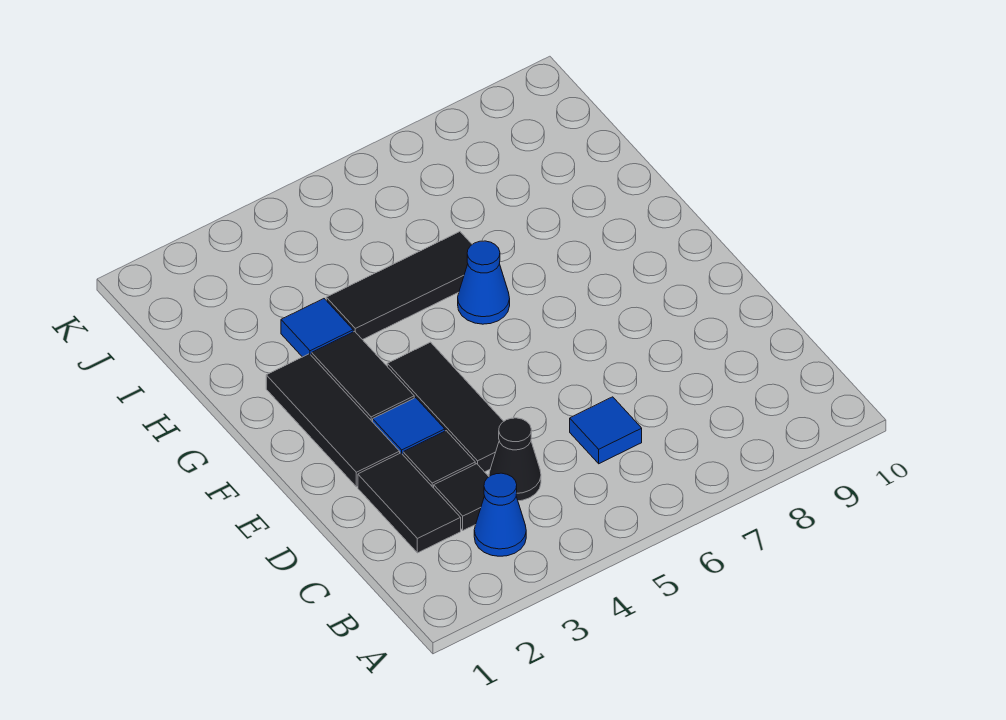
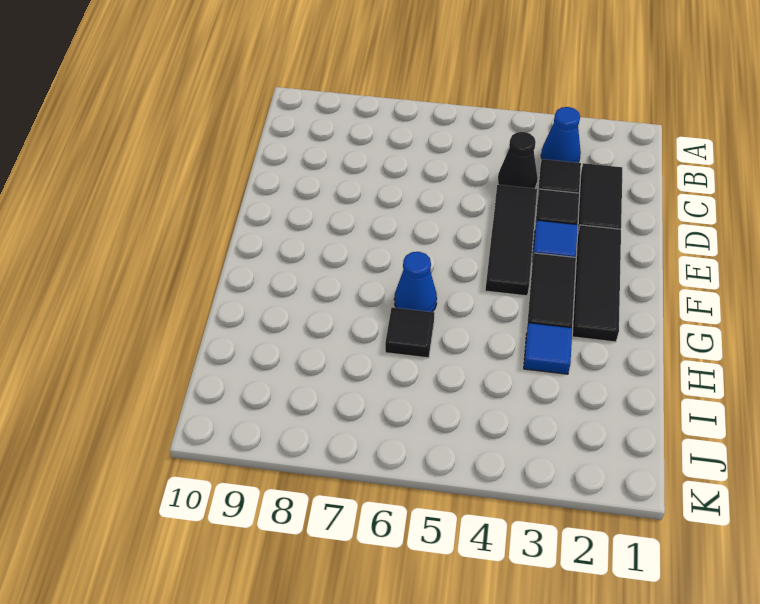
blue 1x1 tile [570,397,642,464] -> none
black 1x3 tile [326,232,472,340] -> black 1x1 tile [385,307,434,358]

